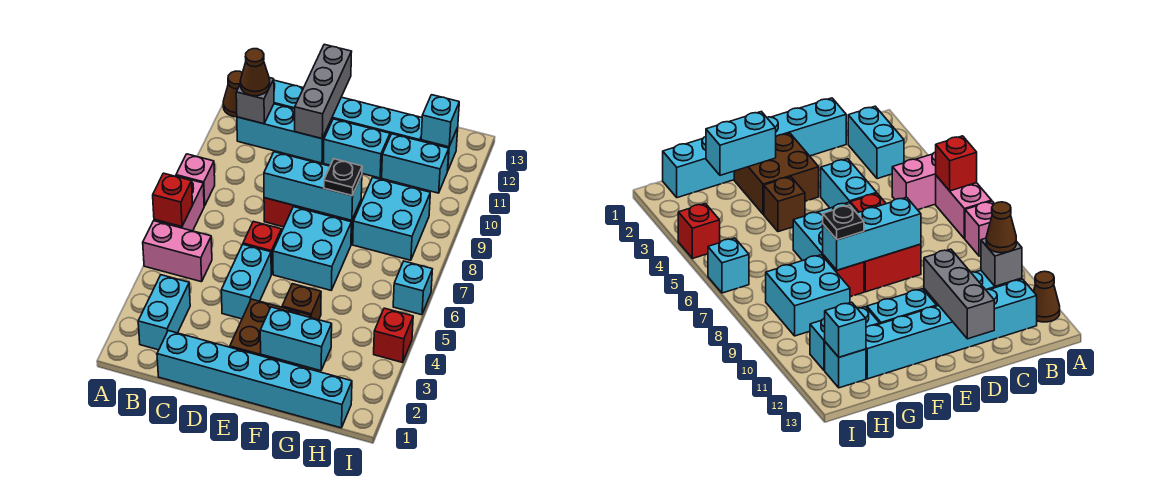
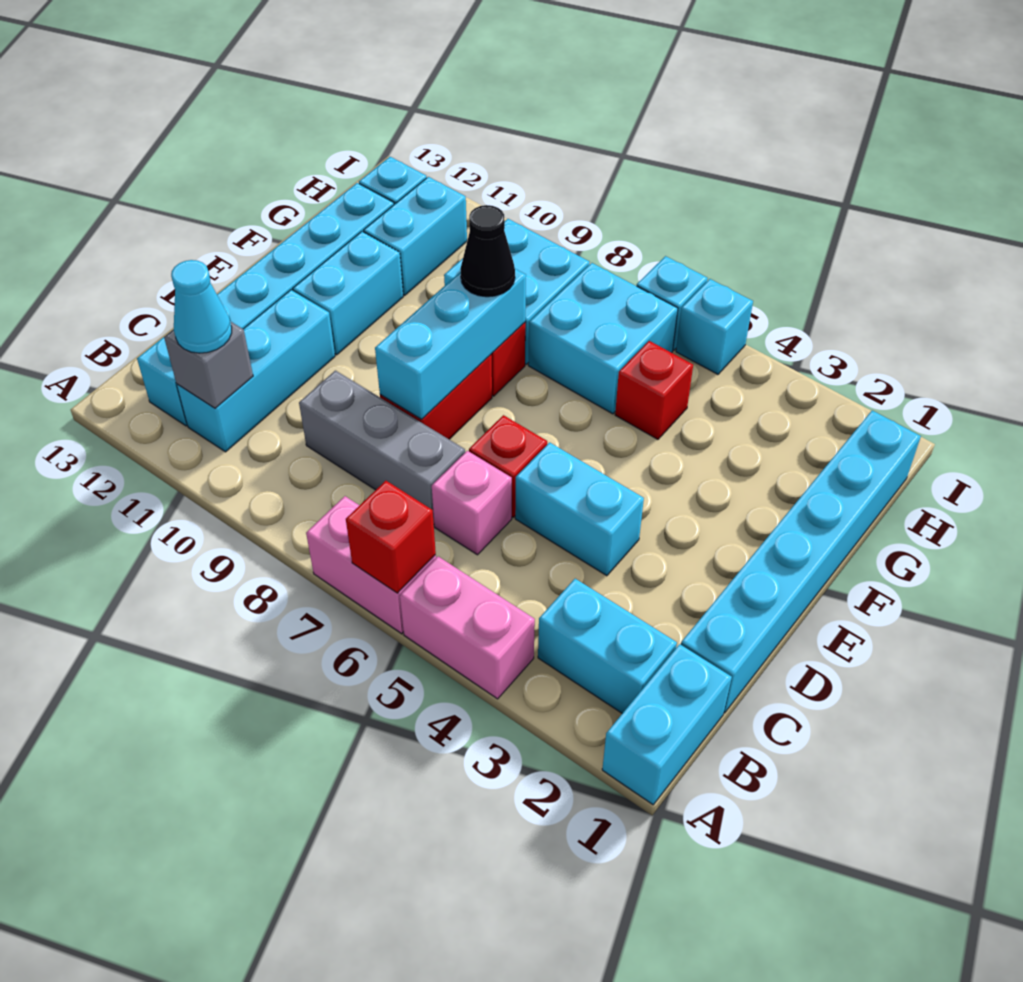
pink 1x2 brick [143,221,212,282] -> pink 1x2 brick turned to [400,556,535,699]
pink 1x1 brick [176,154,215,206] -> pink 1x1 brick moved to [432,451,512,555]
brown 1x1 cone [223,71,242,117] -> none
brown 1x1 cone [240,49,270,96] -> cyan 1x1 cone [171,260,232,353]
grey 1x3 brick [295,44,352,139] -> grey 1x3 brick moved to [299,371,465,523]
brown 2x2 brick [230,299,311,366] -> none
cyan 2x2 brick [273,207,351,290] -> cyan 2x2 brick moved to [528,263,678,414]
cyan 1x2 brick [260,307,332,371] -> cyan 1x2 brick moved to [602,644,732,805]
brown 1x1 brick [282,284,321,320] -> none
black 1x1 plate [324,159,362,196] -> black 1x1 cone [460,205,515,297]
cyan 1x1 brick [421,95,459,147] -> cyan 1x1 brick moved to [676,279,753,374]
red 1x1 brick [374,308,413,363] -> red 1x1 brick moved to [615,341,693,439]

